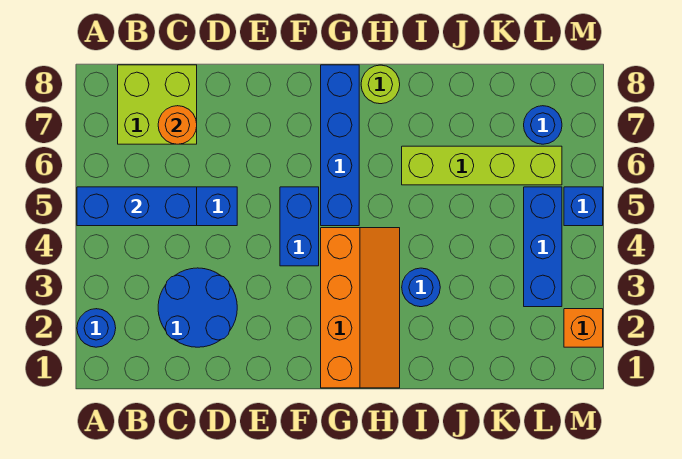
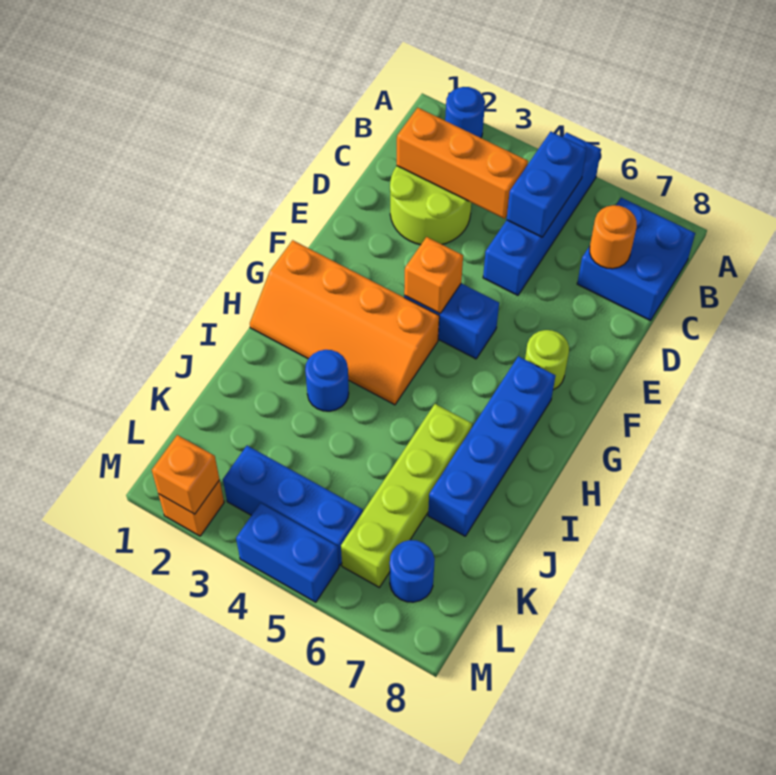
blue 1x3 brick [77,187,197,226] -> blue 1x2 brick [507,132,587,237]
lime 2x2 brick [118,65,197,144] -> blue 2x2 brick [577,198,695,321]
blue 2x2 round brick [158,268,237,347] -> lime 2x2 round brick [390,166,471,245]
none -> orange 1x3 brick [397,108,528,219]
none -> orange 1x1 brick [404,237,463,313]
blue 1x4 brick [321,65,359,226] -> blue 1x4 brick turned to [428,356,556,536]
lime 1x1 round brick [361,65,400,104] -> lime 1x1 round brick moved to [525,330,569,390]
none -> orange 1x1 brick [152,435,220,514]
blue 1x1 brick [564,187,603,226] -> blue 1x2 brick [236,503,339,602]

